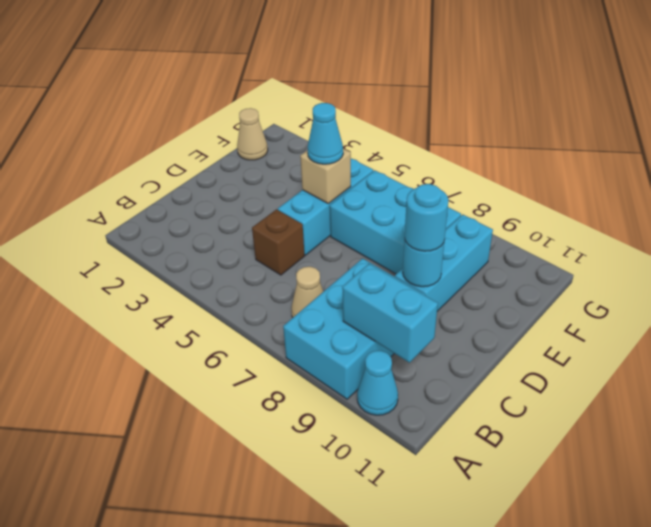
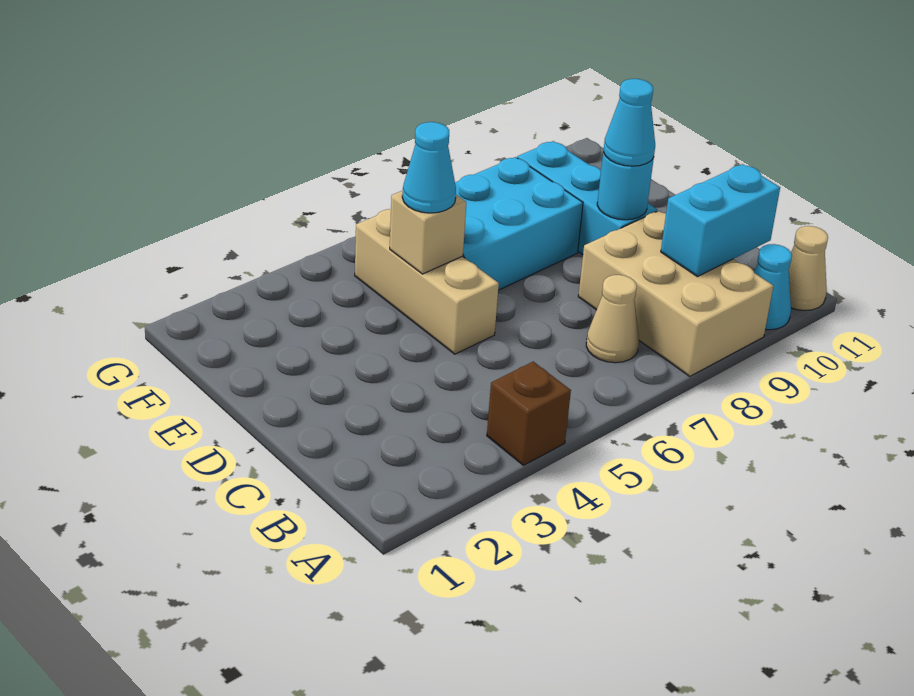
cyan 2x3 brick [283,258,425,399] -> tan 2x3 brick [578,211,773,376]
brown 1x1 brick [252,209,304,275] -> brown 1x1 brick moved to [487,362,571,465]
cyan 1x3 brick [278,159,373,255] -> tan 1x3 brick [355,209,499,354]
cyan 1x1 round brick [405,184,448,251] -> cyan 1x1 cone [603,79,655,166]
tan 1x1 cone [237,108,268,160] -> tan 1x1 cone moved to [789,226,828,311]

